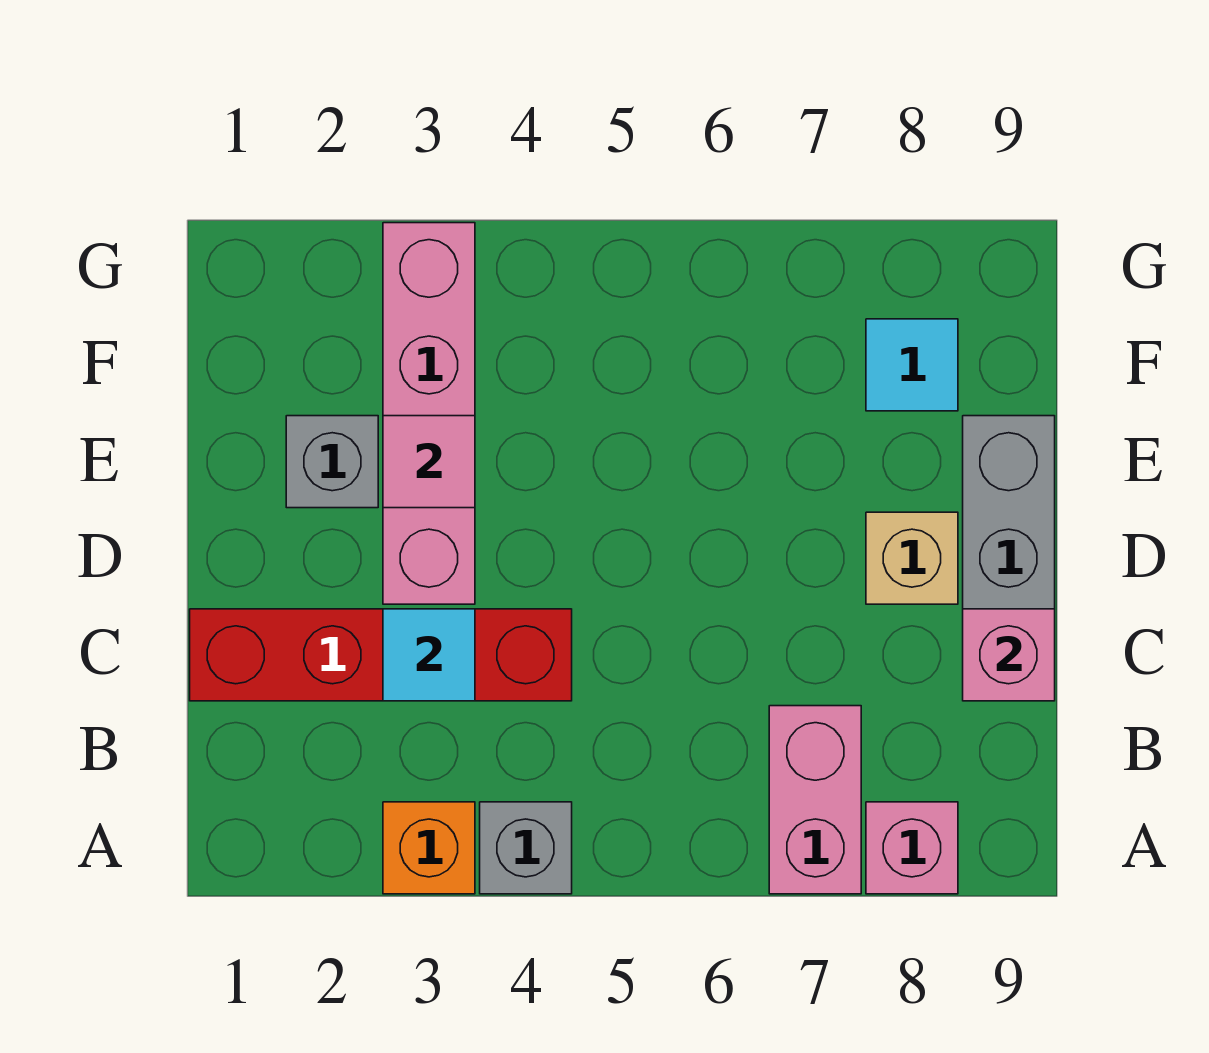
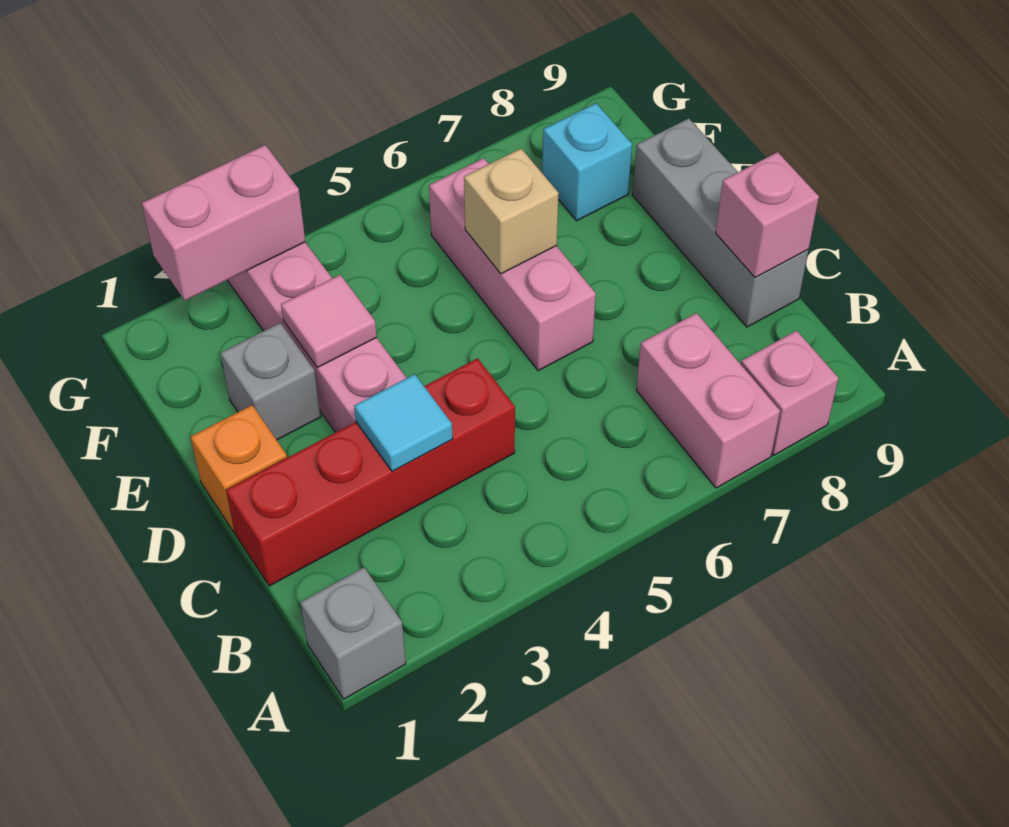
orange 1x1 brick [383,802,475,894] -> orange 1x1 brick moved to [191,405,287,532]
grey 1x1 brick [480,802,572,894] -> grey 1x1 brick moved to [300,567,406,699]
none -> pink 1x3 brick [429,158,596,371]
tan 1x1 brick [866,512,958,604] -> tan 1x1 brick moved to [464,149,558,274]
cyan 1x1 tile [866,319,958,411] -> cyan 1x1 brick [542,103,632,221]
none -> pink 1x2 brick [142,145,305,301]

